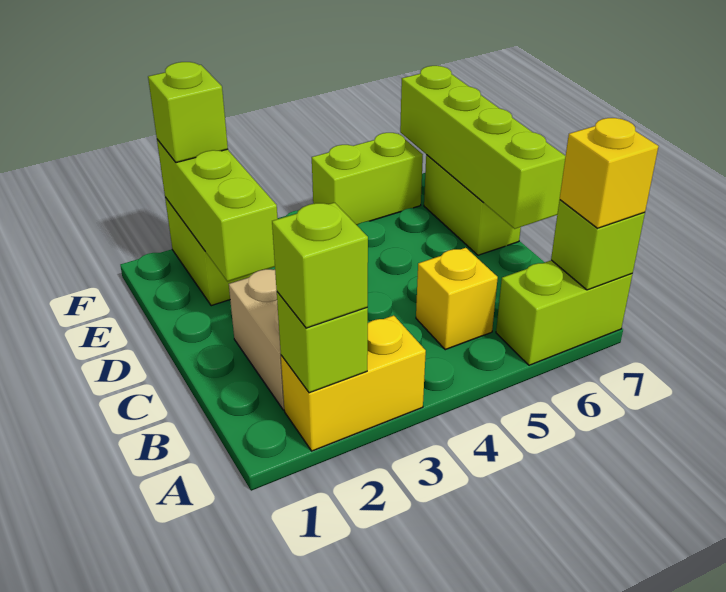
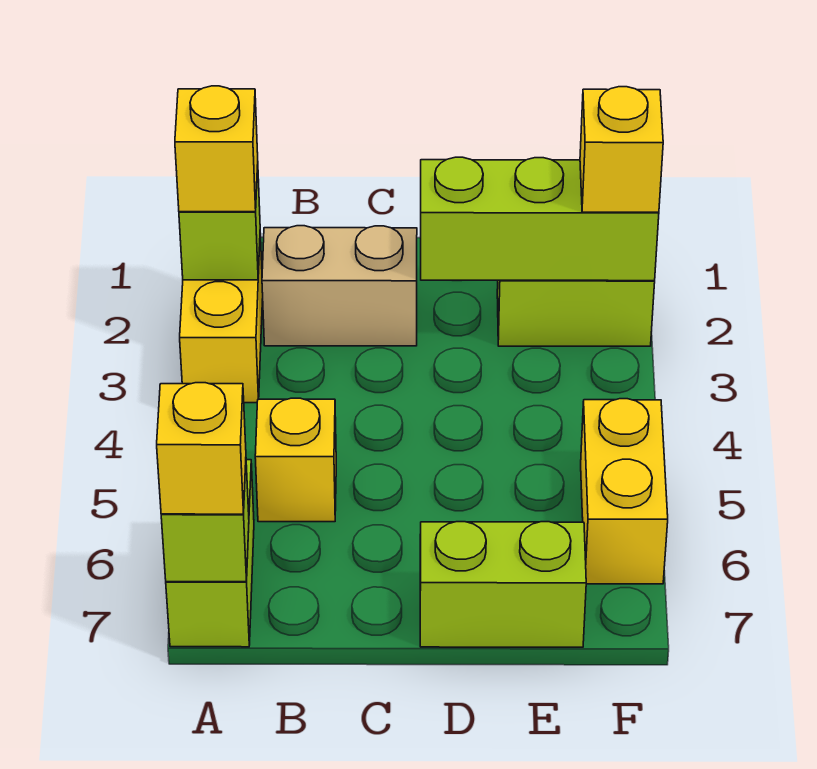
lime 1x1 brick [272,203,368,328] -> yellow 1x1 brick [175,86,258,212]
lime 1x4 brick [400,66,566,229] -> none
lime 1x1 brick [148,62,228,163] -> yellow 1x1 brick [580,87,663,212]
lime 1x2 brick [312,133,423,225] -> yellow 1x2 brick [581,399,668,584]

